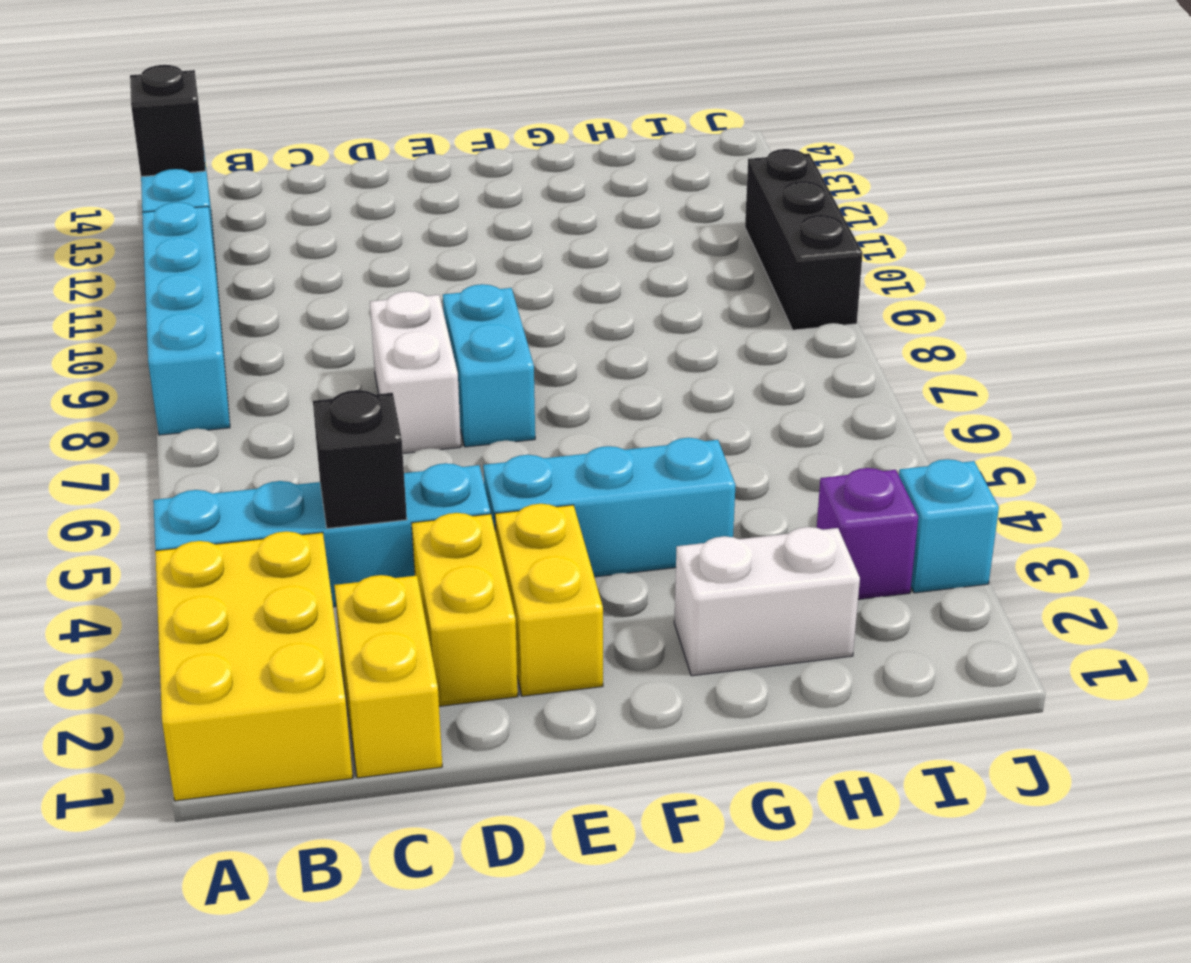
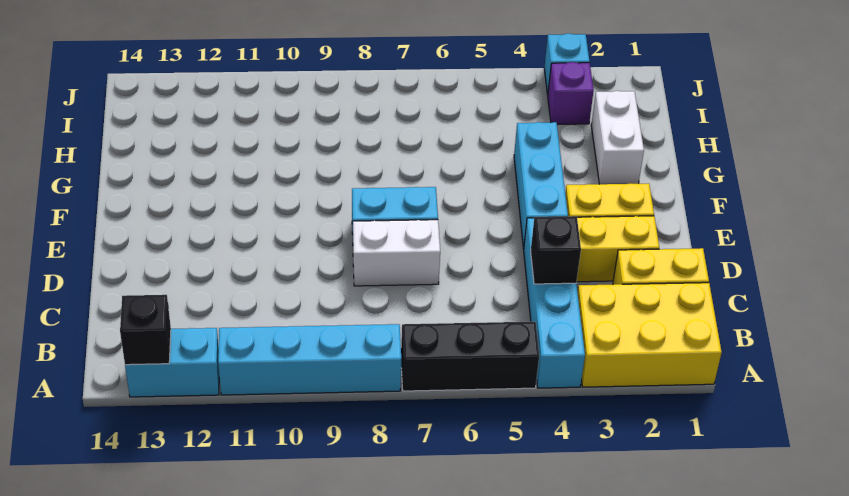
black 1x3 brick [745,149,863,330] -> black 1x3 brick moved to [401,322,539,391]

